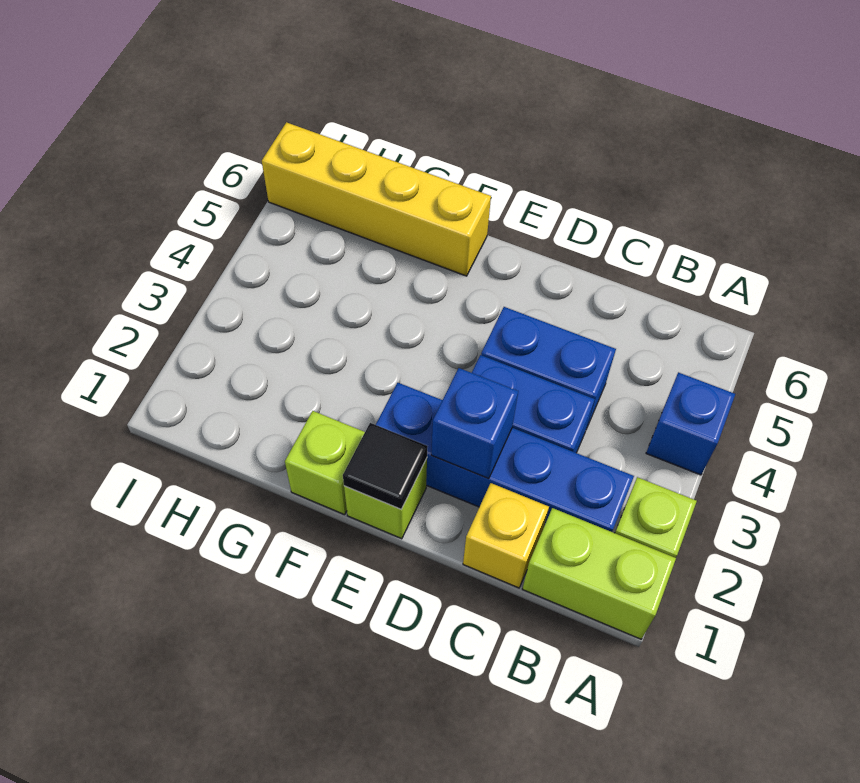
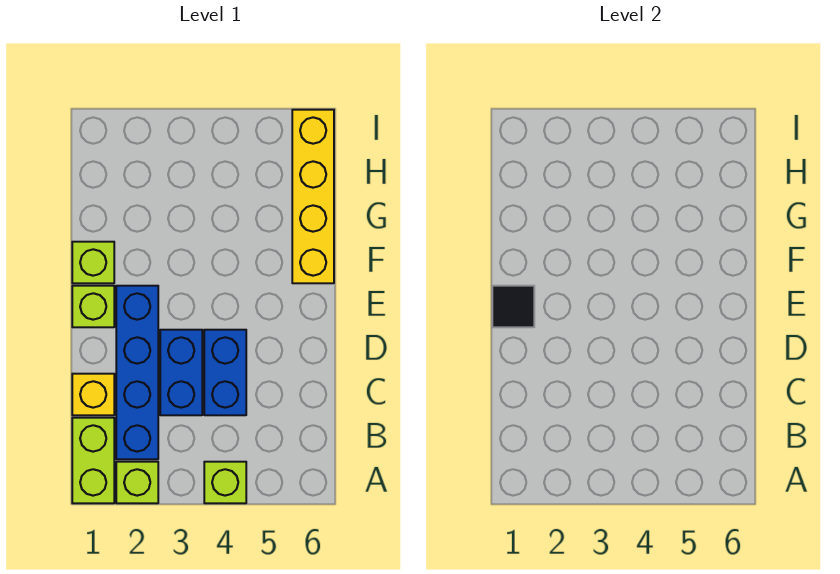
blue 1x1 brick [646,372,735,475] -> lime 1x1 brick [204,462,246,503]
blue 1x1 brick [431,368,518,479] -> none

